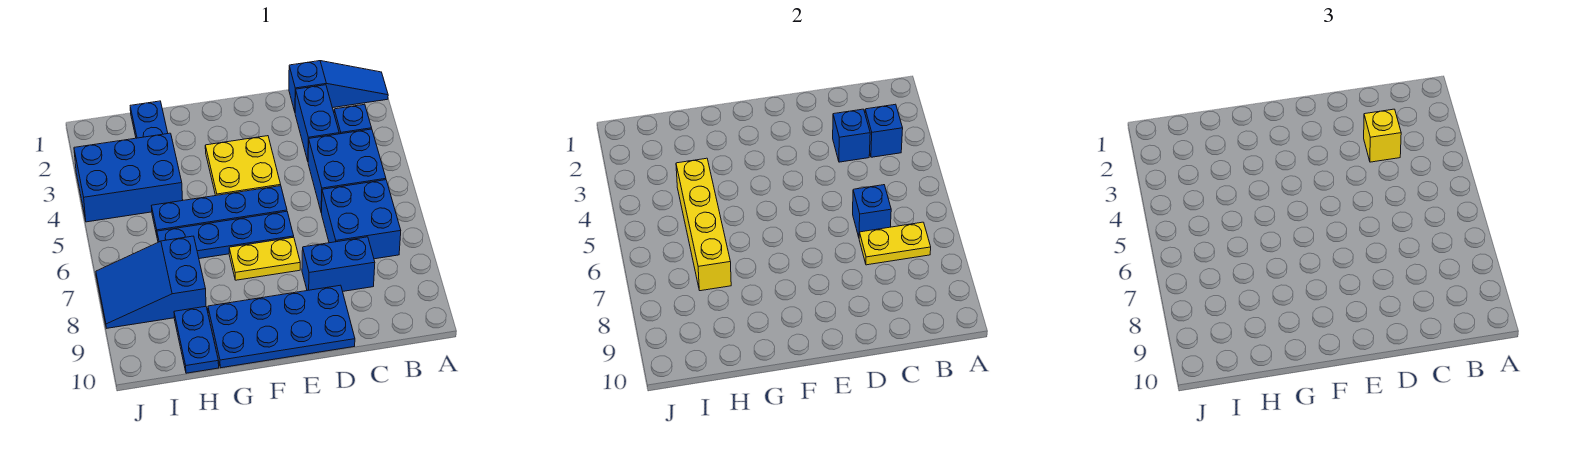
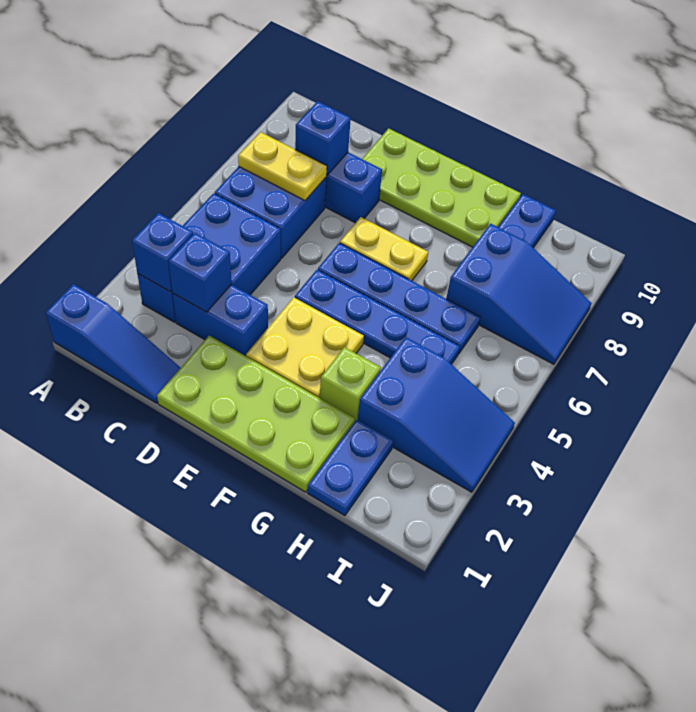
blue 1x3 slope [289,61,388,111] -> blue 1x3 slope turned to [46,284,180,403]
blue 1x2 brick [295,85,339,161] -> blue 1x2 brick turned to [173,285,268,356]
yellow 1x1 brick [1364,109,1401,162] -> none
blue 1x1 brick [853,185,891,237] -> blue 1x1 brick moved to [295,101,351,175]
none -> lime 2x4 plate [157,336,355,492]
blue 2x4 plate [208,285,355,368] -> lime 2x4 plate [362,128,521,247]
none -> lime 1x1 brick [320,347,381,422]
blue 2x3 brick [74,133,183,222] -> blue 2x3 slope [358,337,515,492]
yellow 1x4 brick [676,158,731,291] -> none

